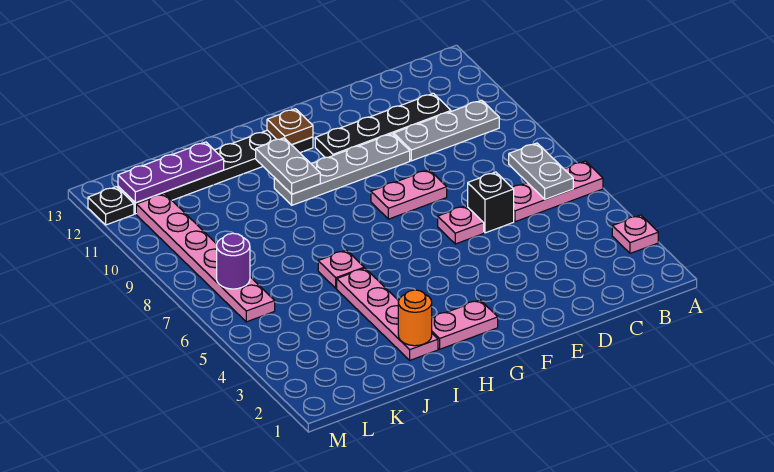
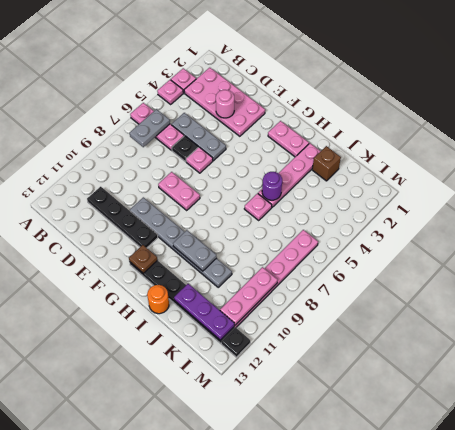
none -> pink 1x1 plate [157,80,183,104]
none -> pink 2x4 plate [184,68,265,136]
grey 1x3 plate [394,100,499,161] -> grey 1x3 plate moved to [171,113,226,161]
none -> pink 1x1 round brick [216,90,234,118]
black 1x1 brick [468,172,514,233] -> black 1x1 plate [172,136,198,162]
grey 1x4 plate [274,134,410,205] -> grey 1x6 plate [130,197,232,287]
grey 1x2 plate [256,138,320,194] -> grey 1x2 plate turned to [173,230,217,271]
orange 1x1 round brick [398,290,432,346] -> orange 1x1 round brick moved to [147,285,169,314]
none -> brown 1x1 brick [312,146,341,181]
purple 1x1 round brick [217,233,250,289] -> purple 1x1 round brick moved to [262,172,282,200]
none -> pink 1x3 plate [220,267,278,325]

